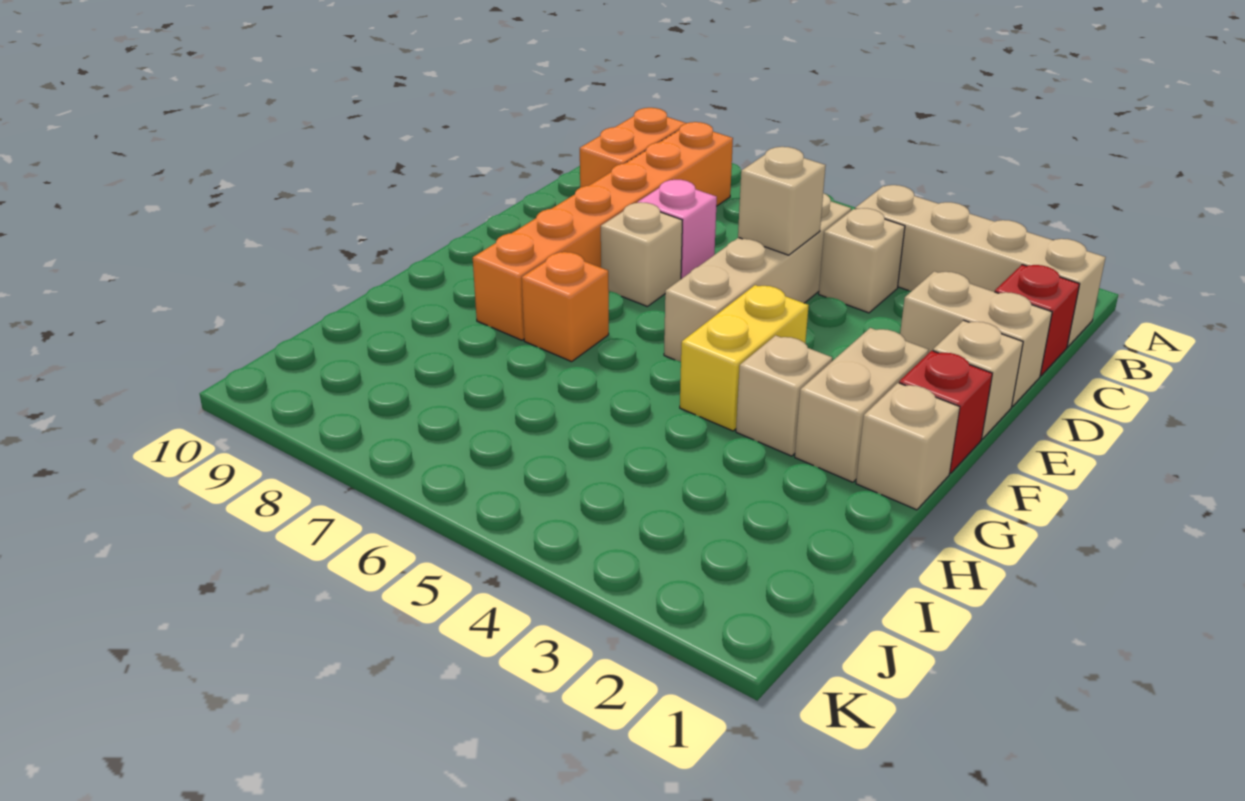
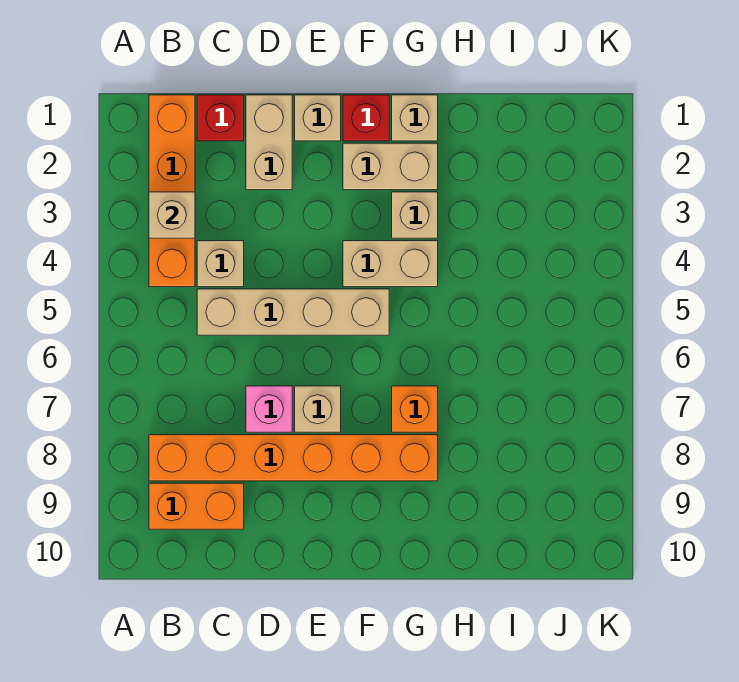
tan 1x4 brick [855,185,1106,347] -> orange 1x4 brick [149,95,195,287]
tan 1x1 brick [738,147,826,255] -> tan 1x1 brick moved to [149,192,195,238]
yellow 1x2 brick [680,285,809,431] -> tan 1x2 brick [343,241,438,287]

